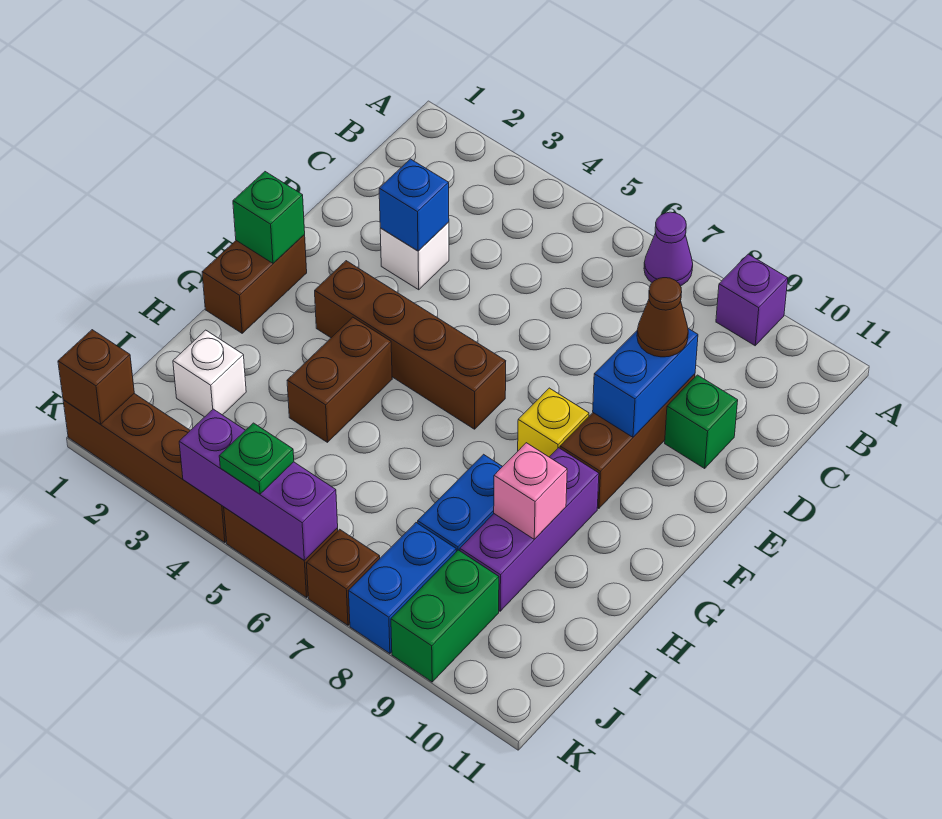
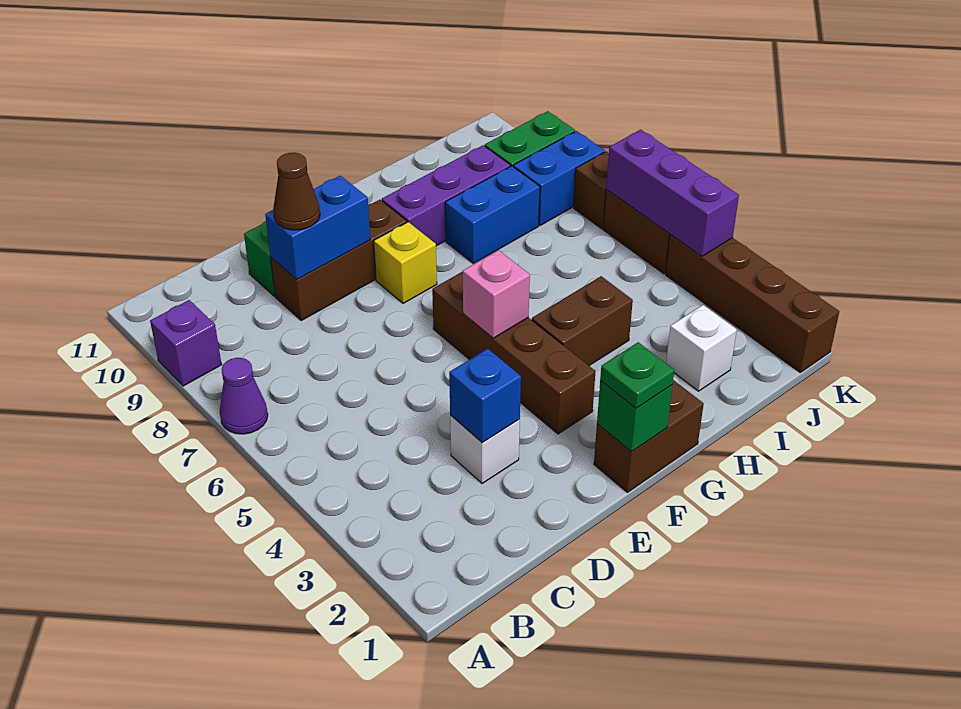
pink 1x1 brick [494,443,567,539] -> pink 1x1 brick moved to [463,250,530,338]
brown 1x1 brick [58,330,134,424] -> none
green 1x1 plate [219,423,294,494] -> green 1x1 plate moved to [600,342,674,408]

